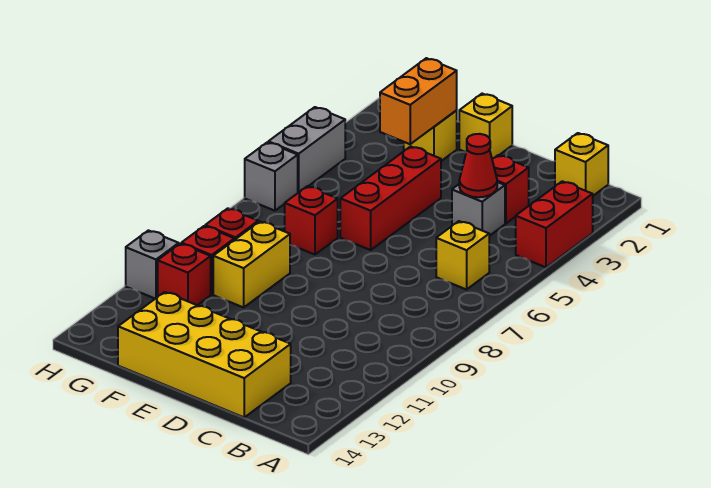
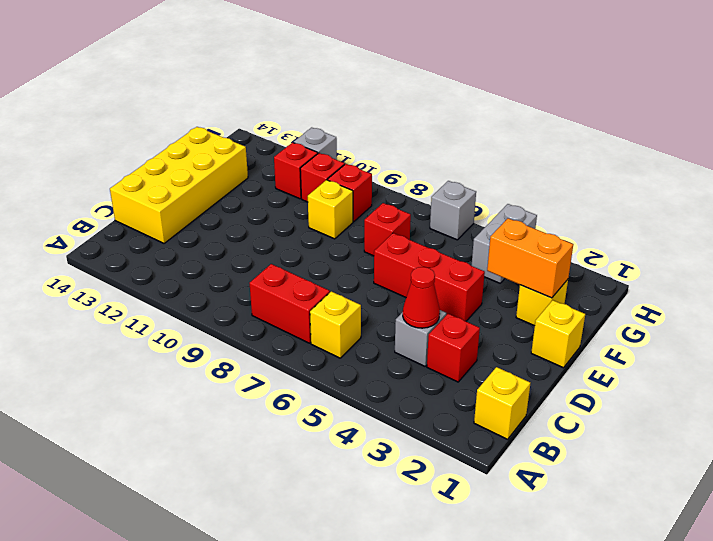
red 1x2 brick [516,181,593,267] -> red 1x2 brick moved to [250,264,330,343]
yellow 1x2 brick [213,222,290,307] -> yellow 1x1 brick [308,180,353,239]
grey 1x2 brick [268,107,345,193] -> grey 1x2 brick turned to [472,204,537,283]

